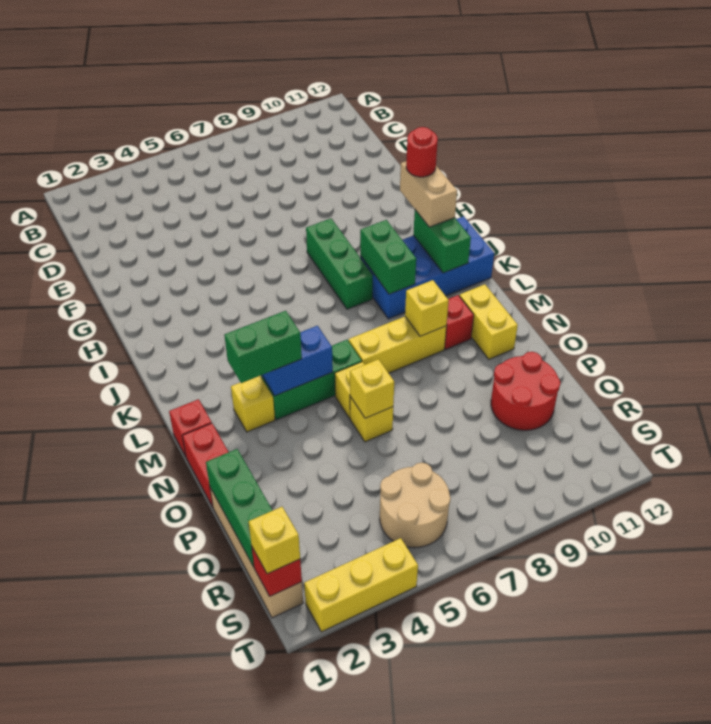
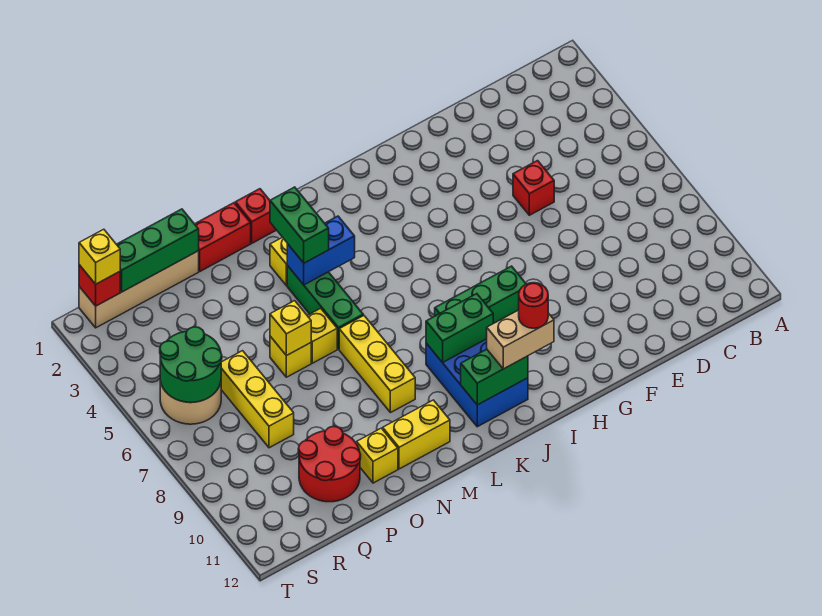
blue 2x4 brick [360,216,494,319] -> blue 2x3 brick [426,339,528,427]
blue 1x2 brick [262,326,333,396] -> blue 1x2 brick turned to [287,216,355,285]
yellow 1x1 brick [405,280,449,336] -> yellow 1x1 brick moved to [357,428,398,483]
red 1x1 brick [445,295,474,349] -> red 1x1 brick moved to [513,161,554,215]
none -> green 2x2 round brick [160,327,222,402]
yellow 1x3 brick [304,538,418,632] -> yellow 1x3 brick moved to [221,351,294,448]

